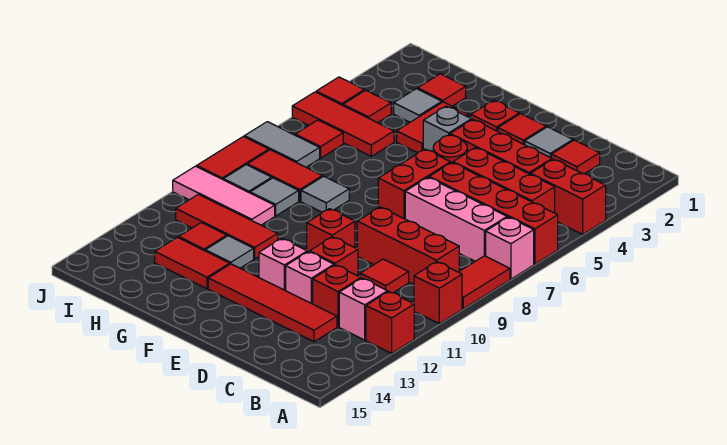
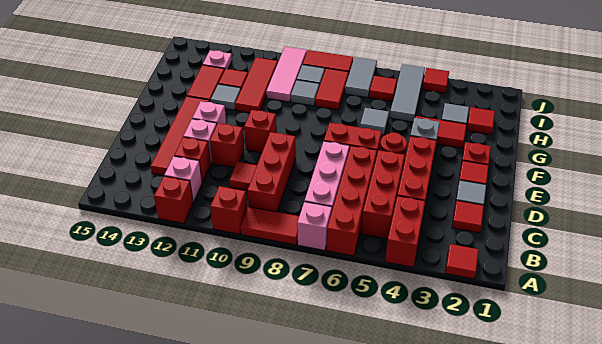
grey 1x1 tile [301,176,349,212] -> grey 1x1 tile moved to [360,108,389,135]
red 1x3 tile [292,92,394,156] -> grey 1x3 tile [390,64,425,122]
red 1x1 tile [343,90,391,123] -> red 1x1 tile moved to [445,244,479,279]
none -> pink 1x1 plate [203,50,232,70]

